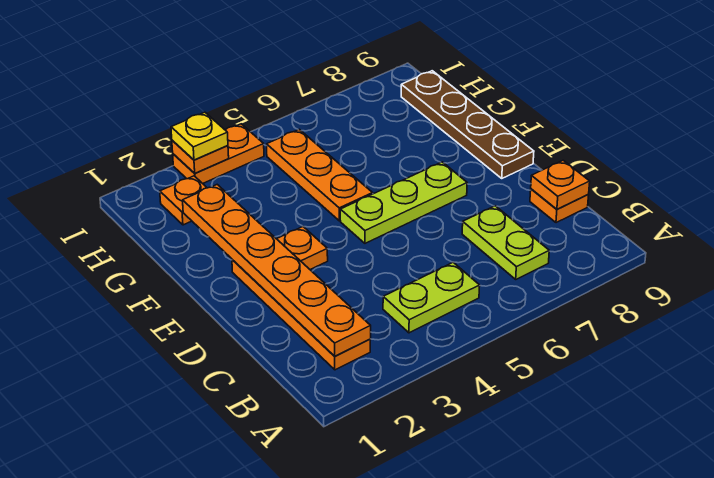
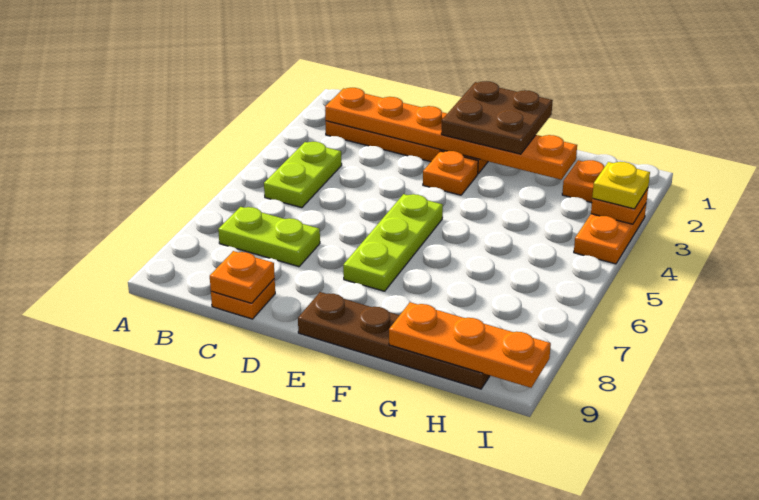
none -> brown 2x2 plate [441,81,553,154]
orange 1x3 plate [267,129,373,221] -> orange 1x3 plate moved to [389,302,551,388]

